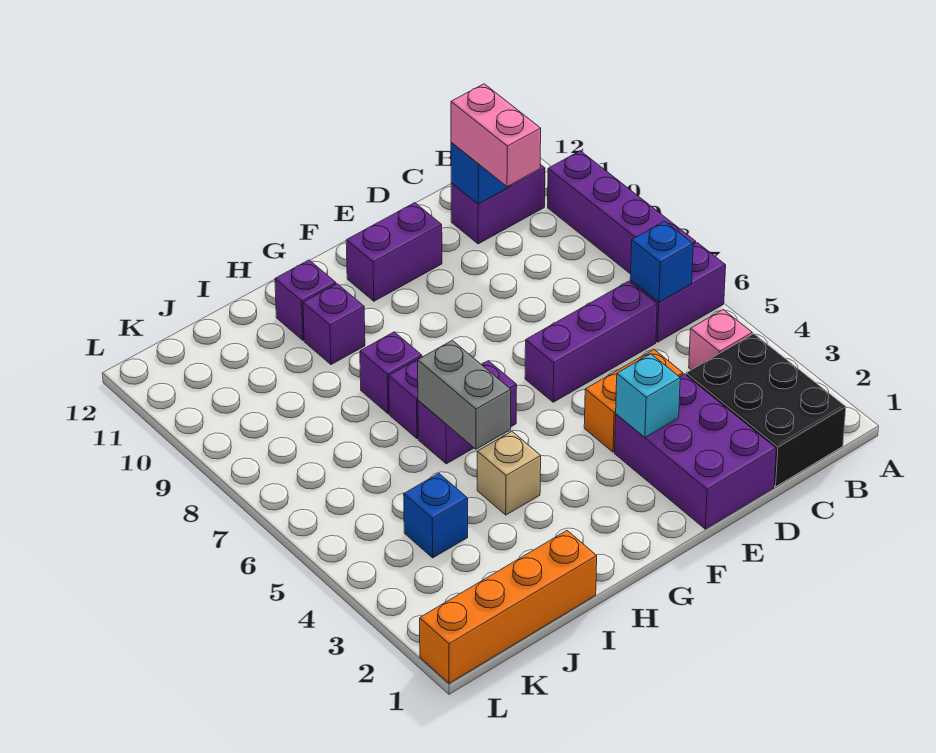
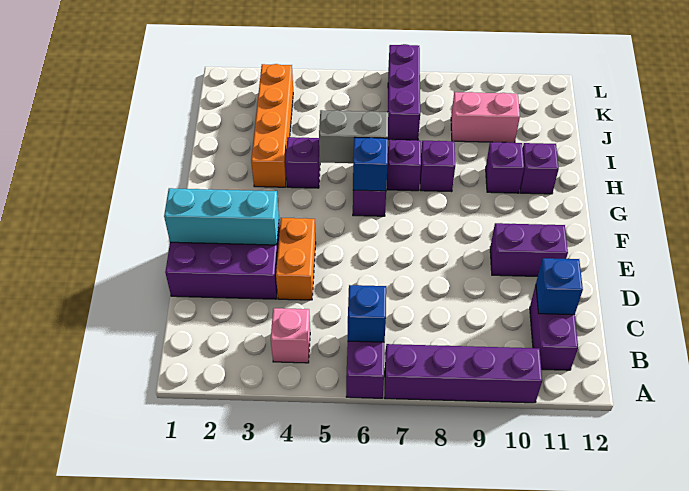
black 2x3 brick [686,334,846,487] -> none
purple 1x3 brick [525,281,657,402] -> purple 1x3 brick moved to [388,44,420,140]
pink 1x2 brick [451,84,541,187] -> pink 1x2 brick moved to [451,92,520,143]
cyan 1x1 brick [616,354,680,437] -> cyan 1x3 brick [164,188,279,245]
purple 1x2 brick [346,203,442,301] -> purple 1x2 brick turned to [490,223,568,276]
tan 1x1 brick [477,431,541,515] -> purple 1x1 brick [285,137,320,188]
orange 1x4 brick [420,531,597,683] -> orange 1x4 brick moved to [251,64,293,187]
blue 1x1 brick [404,474,468,558] -> blue 1x1 brick moved to [353,137,388,191]

